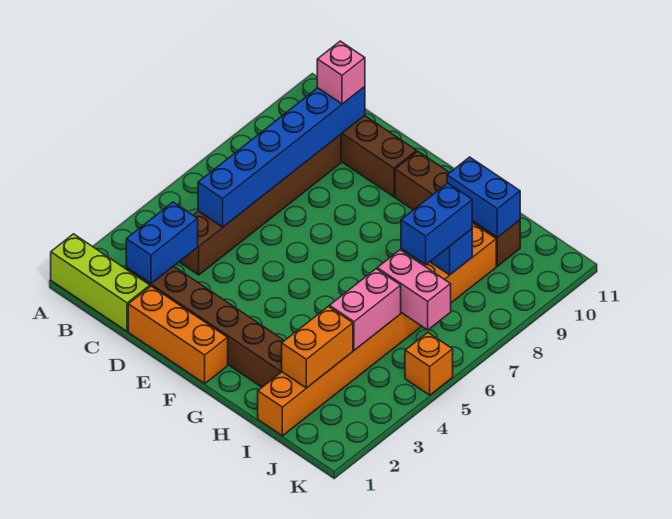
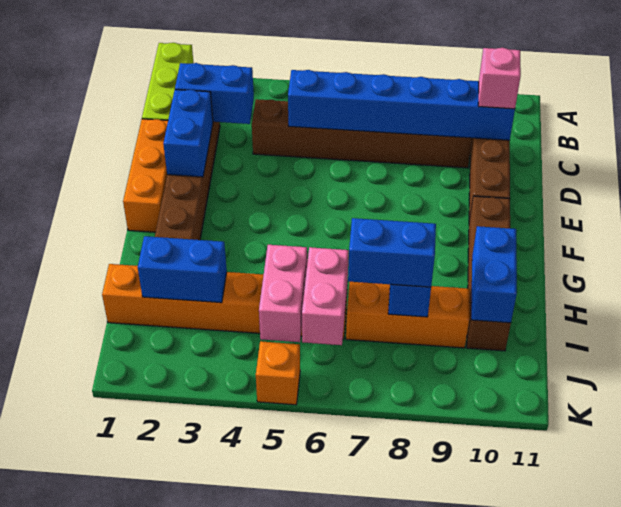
none -> blue 1x2 brick [163,90,213,177]
orange 1x2 brick [282,306,353,388] -> blue 1x2 brick [138,236,227,303]
pink 1x2 brick [329,269,401,350] -> pink 1x2 brick turned to [259,245,307,342]

